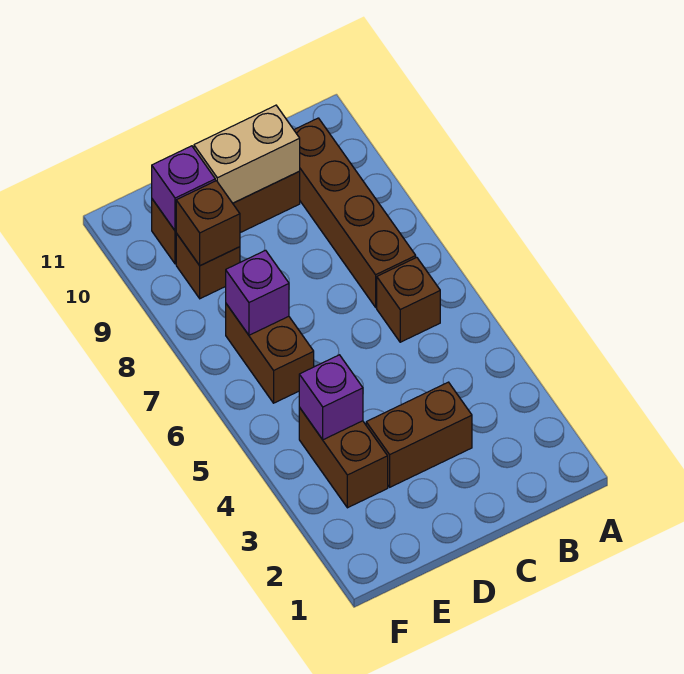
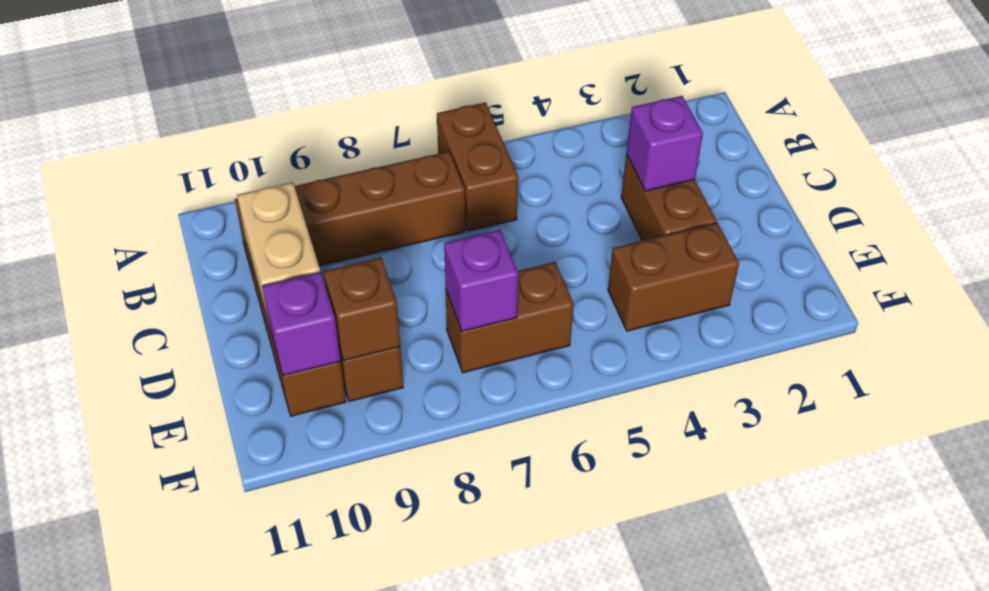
brown 1x1 brick [377,257,440,342] -> brown 1x2 brick [437,103,518,231]
purple 1x1 brick [299,355,363,440] -> purple 1x1 brick moved to [626,96,703,191]

